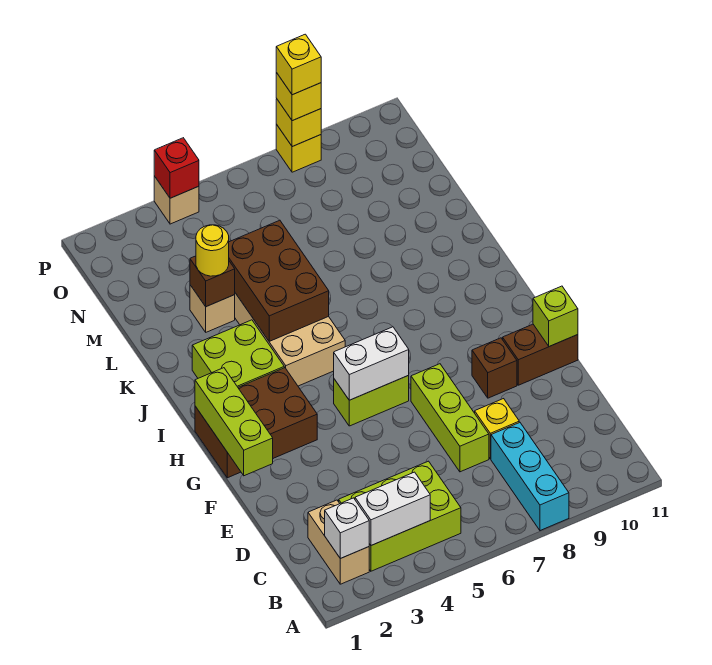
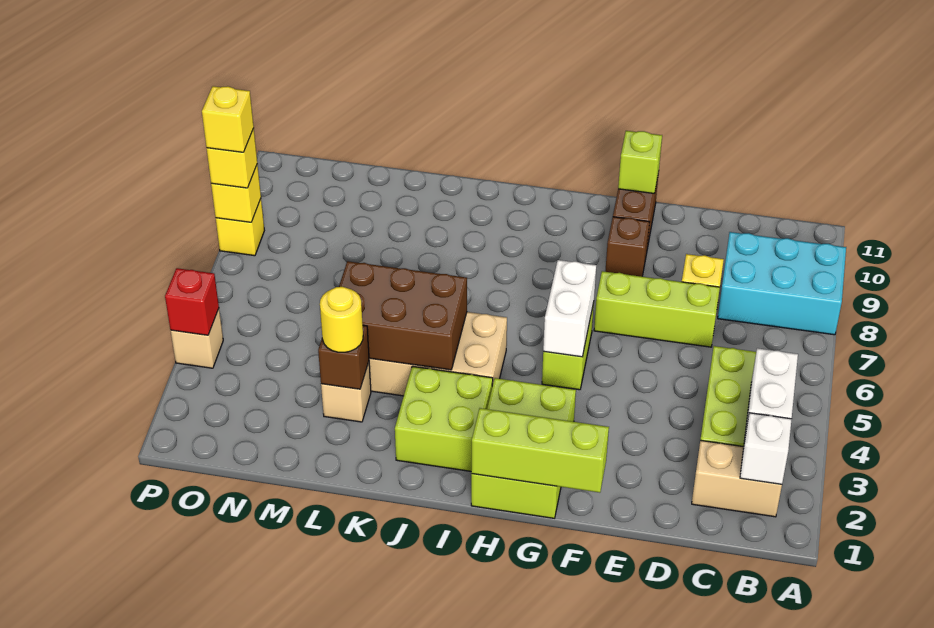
cyan 1x3 brick [491,422,569,531] -> cyan 2x3 brick [718,232,846,335]
brown 2x3 brick [195,368,317,478] -> lime 2x3 brick [471,378,576,518]

